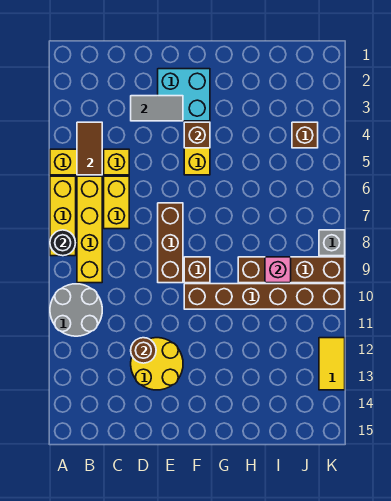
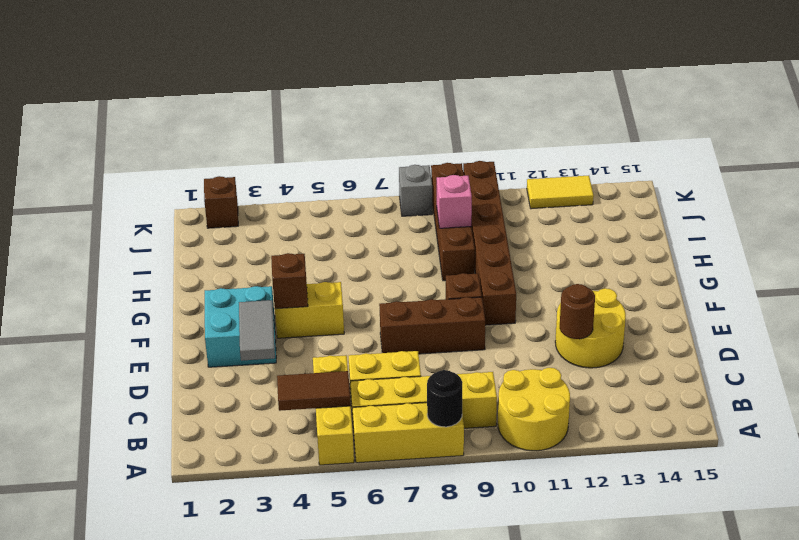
grey 2x2 round brick [50,284,102,336] -> yellow 2x2 round brick [498,368,570,451]
brown 1x1 brick [292,122,318,148] -> brown 1x1 brick moved to [204,176,238,228]

